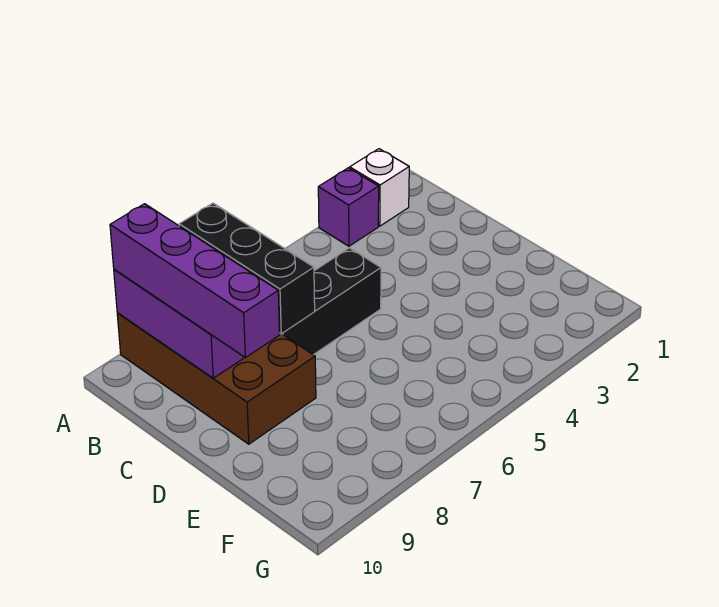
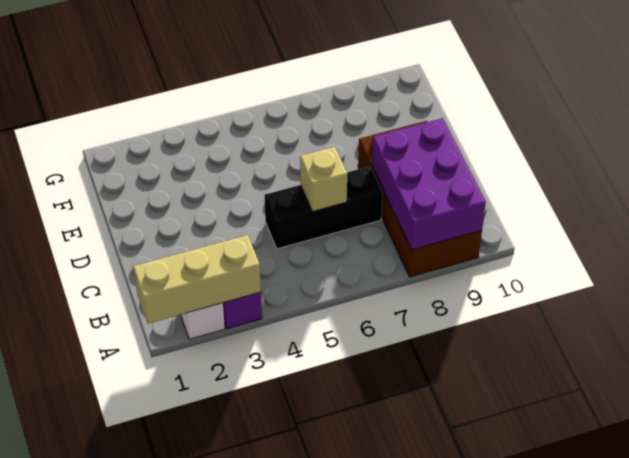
none -> tan 1x3 brick [133,235,261,323]
purple 1x4 brick [110,204,280,358] -> none
black 1x3 brick [179,203,315,334] -> none
none -> tan 1x1 brick [300,147,347,211]

